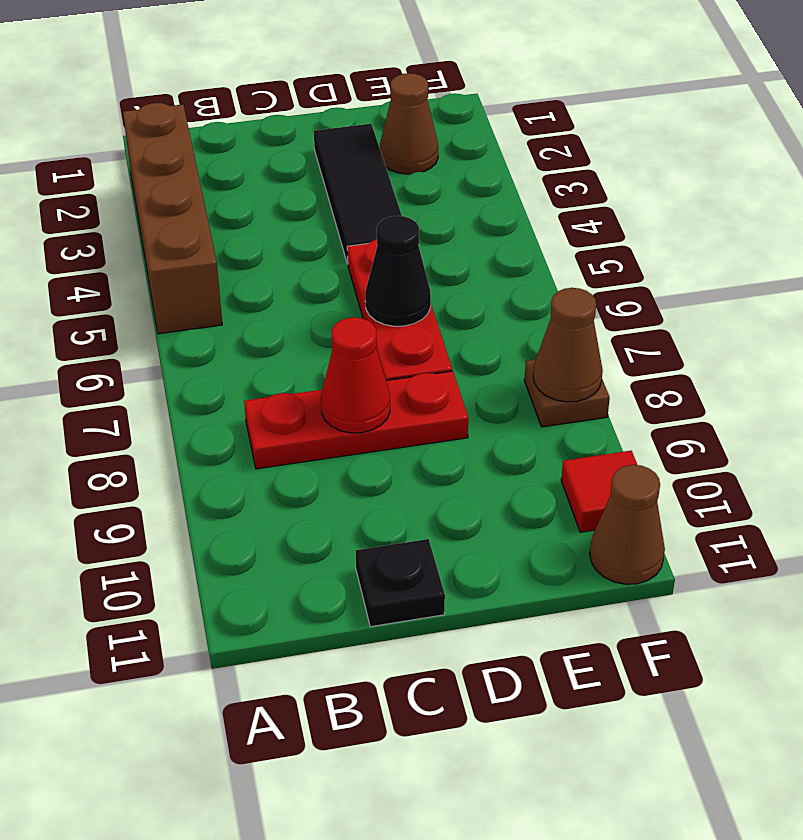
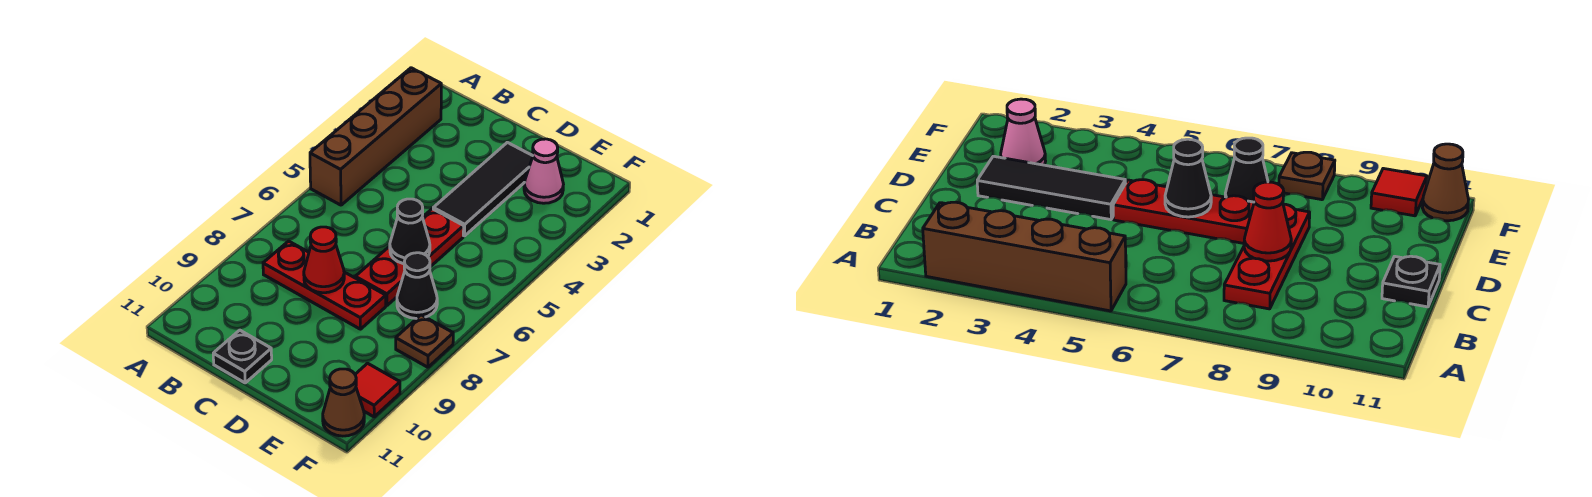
brown 1x1 cone [380,73,438,174] -> pink 1x1 cone [524,139,563,203]
none -> black 1x1 cone [397,253,437,319]
brown 1x1 cone [533,288,603,402] -> none

